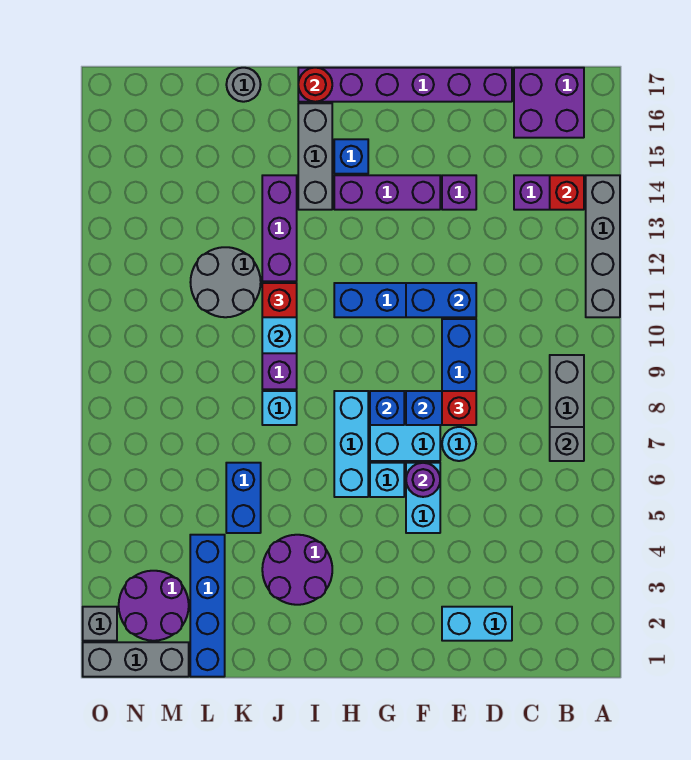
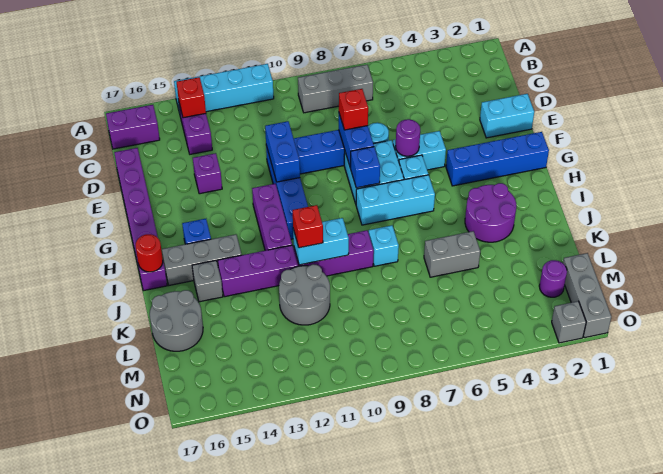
grey 1x4 brick [586,175,620,317] -> cyan 1x4 brick [174,64,274,113]
grey 1x1 brick [550,427,584,461] -> grey 1x1 brick moved to [192,261,223,302]
purple 2x2 brick [514,68,584,138] -> purple 1x2 brick [106,105,160,149]
cyan 1x2 brick [442,607,512,641] -> cyan 1x2 brick turned to [480,94,534,138]
purple 1x3 brick [334,175,440,210] -> purple 1x3 brick moved to [252,184,292,251]
blue 1x2 brick [226,463,261,533] -> grey 1x2 brick [424,231,480,277]
grey 1x1 round brick [226,68,261,102] -> grey 2x2 round brick [150,290,203,351]
blue 1x4 brick [190,535,225,677] -> blue 1x4 brick moved to [446,132,549,186]
purple 2x2 round brick [119,571,189,641] -> purple 1x1 round brick [539,260,567,297]

